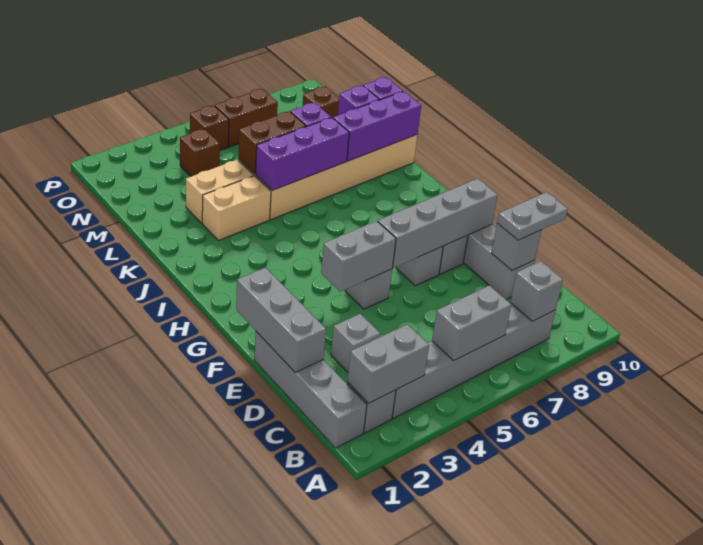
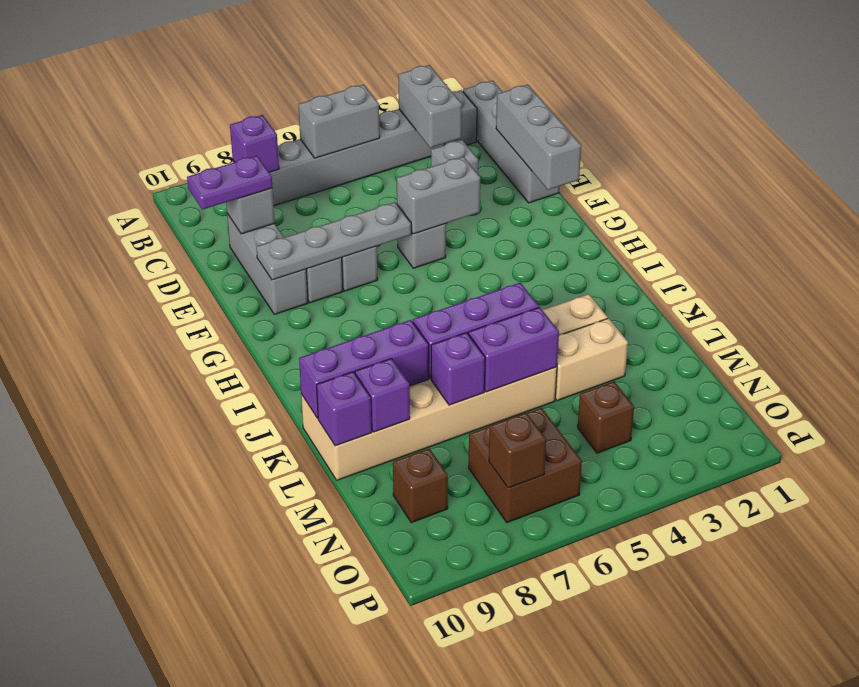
grey 1x2 brick [347,324,429,403] -> grey 1x2 brick turned to [398,65,462,148]
grey 1x1 brick [510,261,563,321] -> purple 1x1 brick [230,115,279,172]
grey 1x2 plate [497,192,568,240] -> purple 1x2 plate [187,156,272,210]
grey 1x4 brick [378,178,498,268] -> grey 1x4 plate [256,202,411,280]
brown 1x2 brick [239,111,306,174] -> purple 1x2 brick [469,307,559,392]
brown 1x1 brick [190,105,229,150] -> brown 1x1 brick moved to [489,413,546,488]
brown 1x2 brick [215,89,278,147] -> brown 2x2 brick [469,408,582,523]

